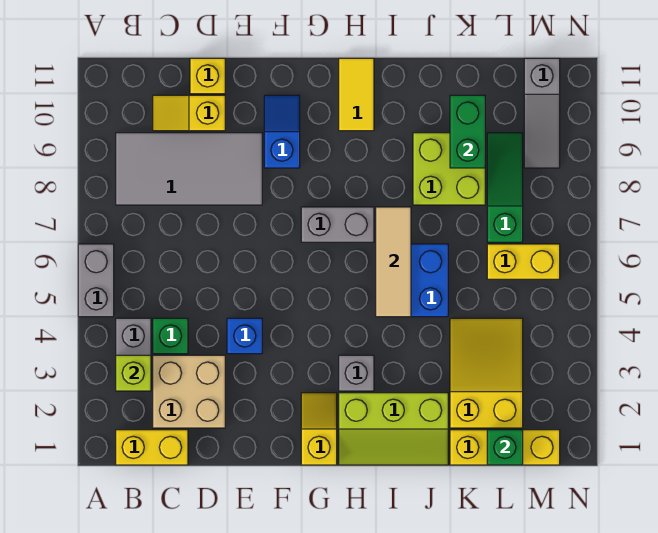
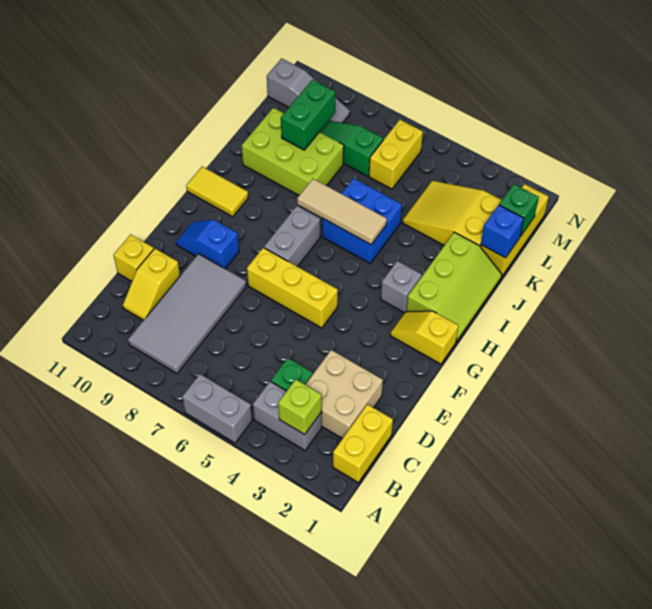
blue 1x1 brick [227,318,262,354] -> blue 1x1 brick moved to [481,205,524,258]
none -> yellow 1x3 brick [247,248,338,328]
lime 2x2 brick [413,133,485,205] -> lime 2x3 brick [242,108,344,195]
green 1x2 brick [450,95,485,168] -> green 1x2 brick turned to [281,80,335,150]

